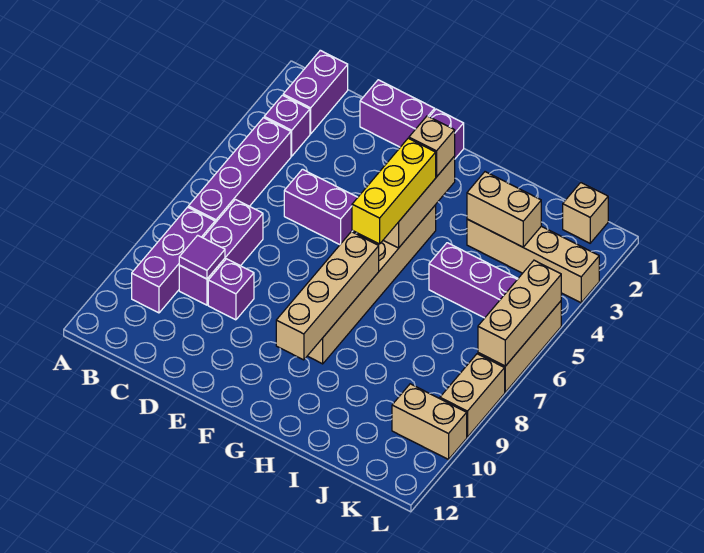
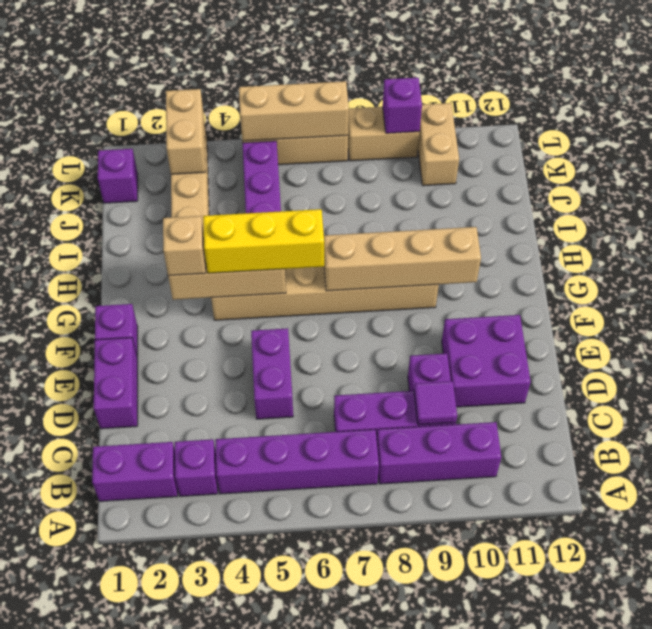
none -> purple 2x2 brick [442,315,531,407]
tan 1x2 brick [467,172,541,247] -> tan 1x2 brick moved to [166,89,206,174]
tan 1x1 brick [563,183,608,243] -> purple 1x1 brick [98,149,138,203]
none -> purple 1x1 brick [383,78,422,133]

